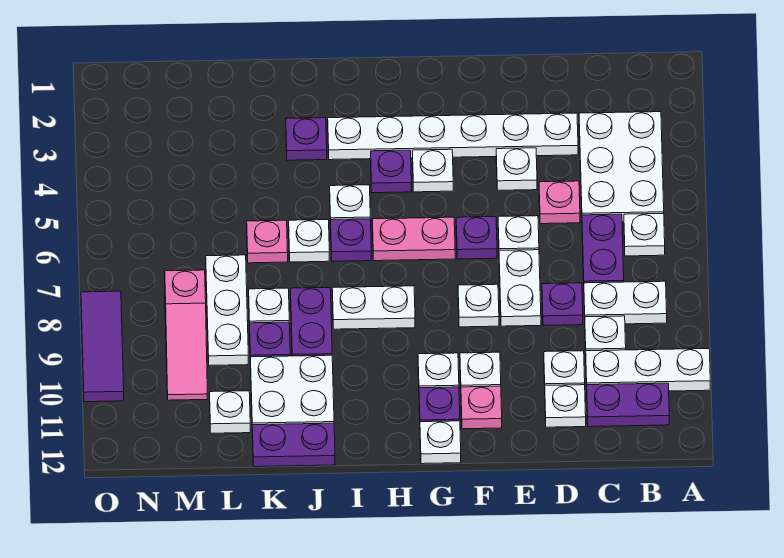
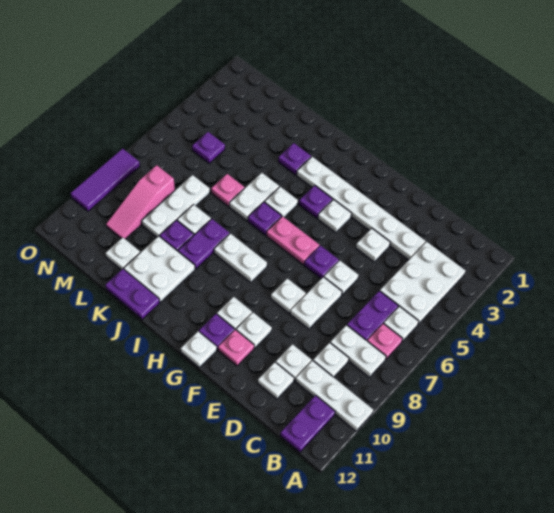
purple 1x2 plate [587,383,669,427] -> purple 1x2 plate turned to [280,395,335,452]
pink 1x1 plate [539,181,580,224] -> pink 1x1 plate moved to [367,324,403,359]
purple 1x1 plate [542,283,583,325] -> purple 1x1 plate moved to [192,132,225,163]
white 1x1 plate [289,220,329,262] -> white 1x2 plate [230,173,279,221]

